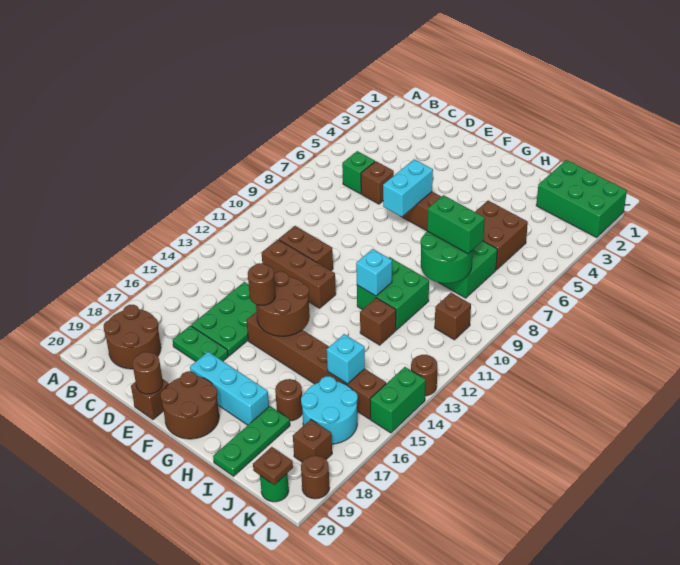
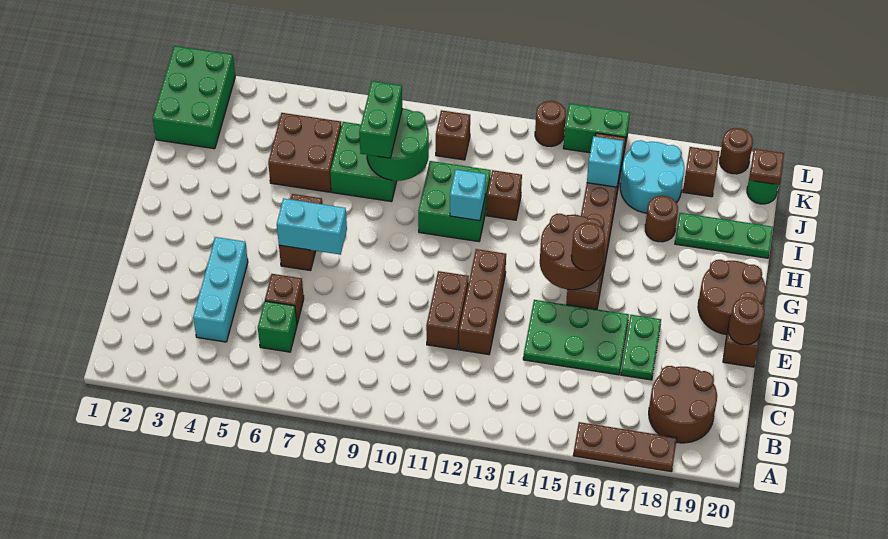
none -> brown 1x3 plate [573,422,677,472]
cyan 1x3 brick [190,352,269,425] -> cyan 1x3 brick moved to [193,237,248,342]

